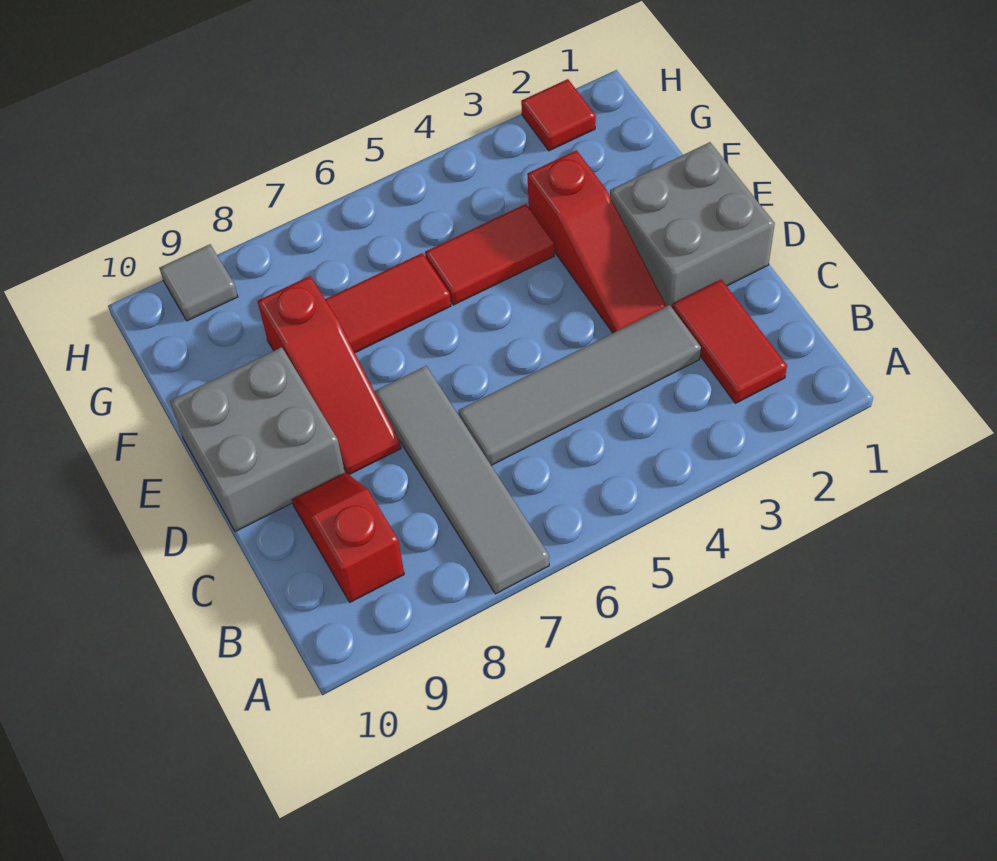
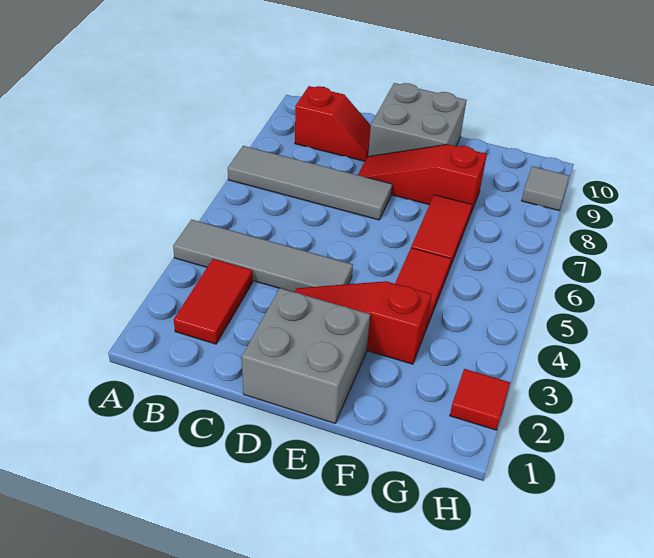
red 1x2 tile [672,280,787,403] -> red 1x2 tile turned to [174,259,253,344]
grey 1x4 tile [459,305,701,465] -> grey 1x4 tile turned to [173,220,353,292]

